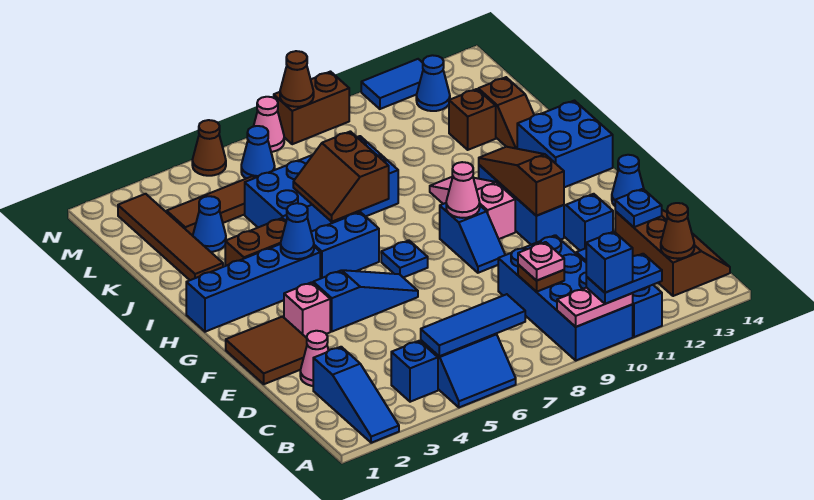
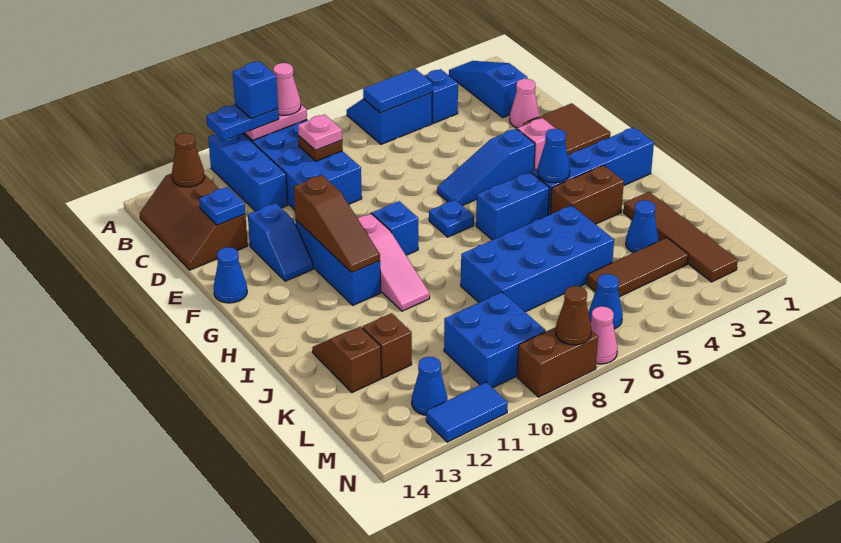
blue 1x3 tile [421,294,525,356] -> blue 1x2 tile [363,69,432,113]
pink 1x1 cone [446,162,480,218] -> pink 1x1 cone moved to [273,63,301,115]
blue 2x2 brick [517,101,613,187] -> blue 2x2 brick moved to [444,292,546,388]
brown 2x2 slope [293,131,389,222] -> none
brown 1x1 cone [192,120,226,176] -> none

